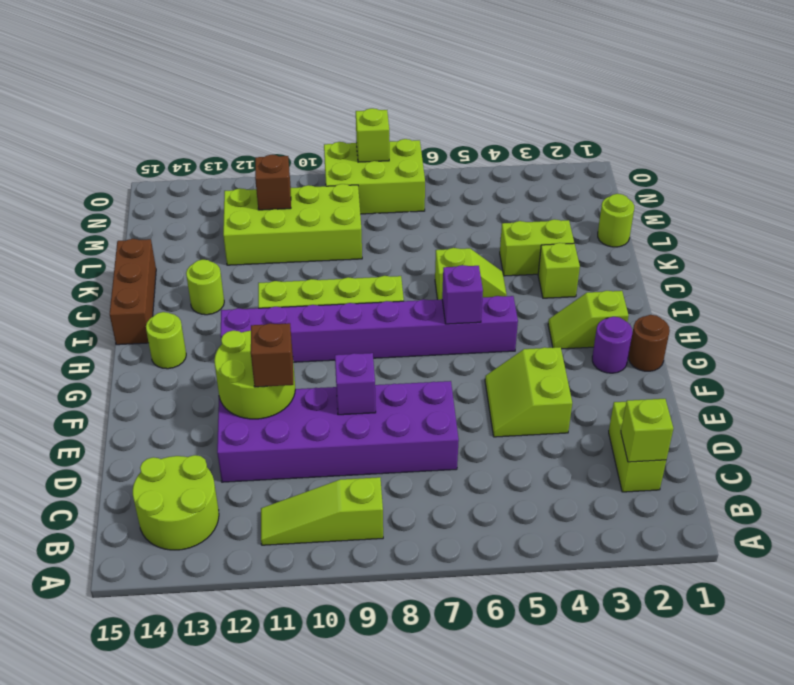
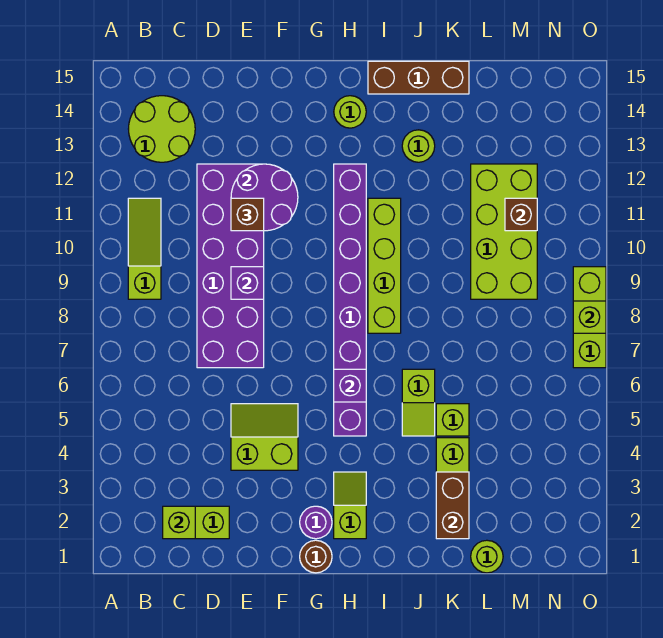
lime 2x2 round brick [214,330,295,419] -> purple 2x2 round brick [231,164,298,231]
lime 1x1 brick [538,243,580,298] -> lime 1x1 brick moved to [436,404,469,436]
none -> brown 1x2 brick [436,472,469,539]
lime 2x3 brick [324,139,425,214] -> lime 1x3 brick [573,267,606,368]

